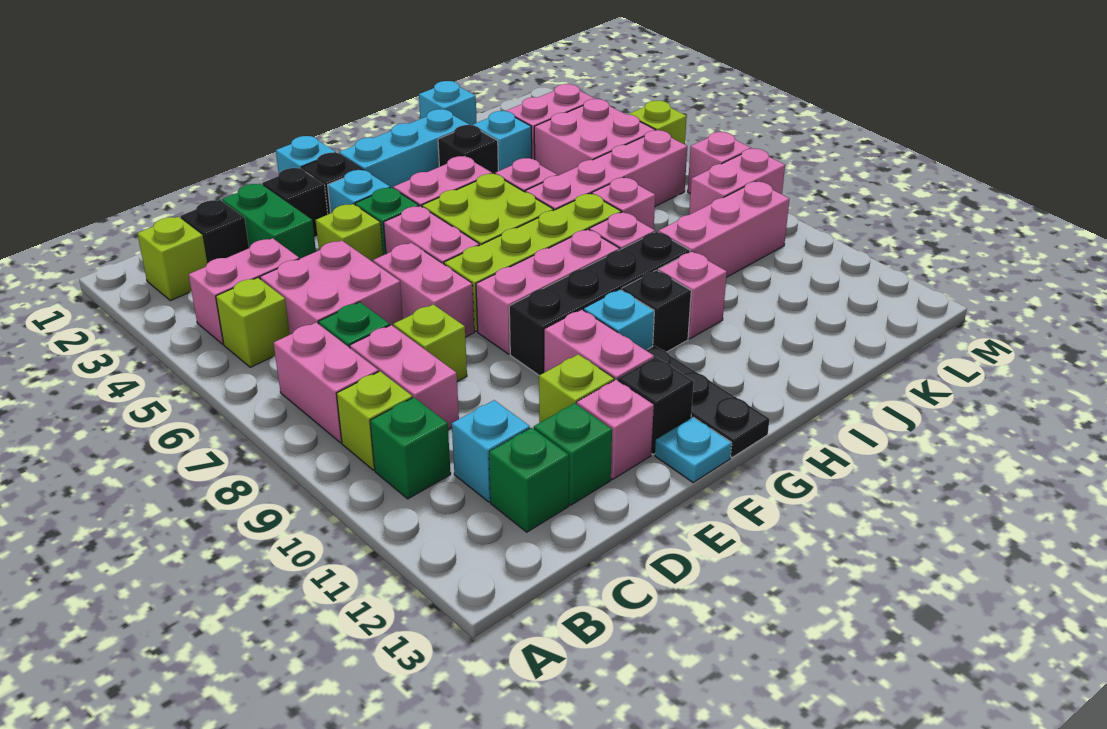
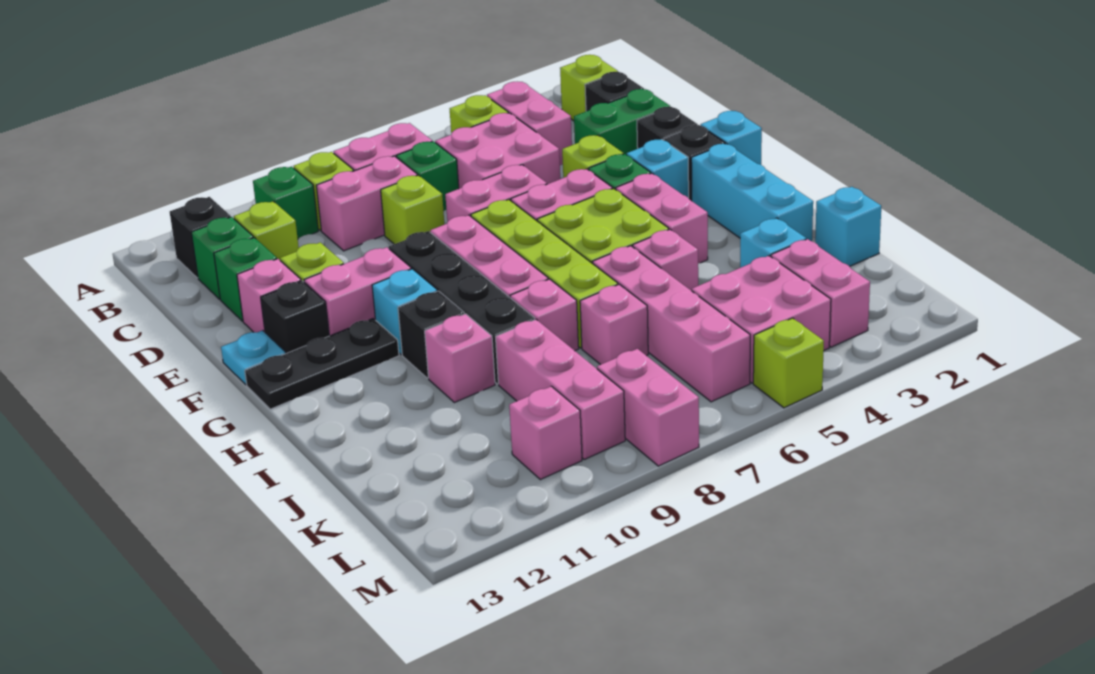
cyan 1x1 brick [452,400,530,502] -> lime 1x1 brick [234,201,299,260]
black 1x1 brick [438,125,498,174] -> black 1x1 brick moved to [170,197,231,278]
pink 1x1 brick [688,132,751,193] -> pink 1x1 brick moved to [509,386,582,480]

